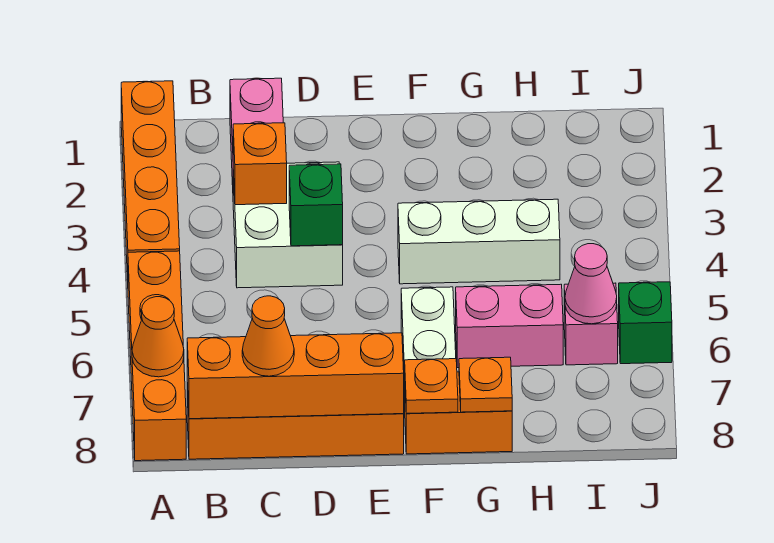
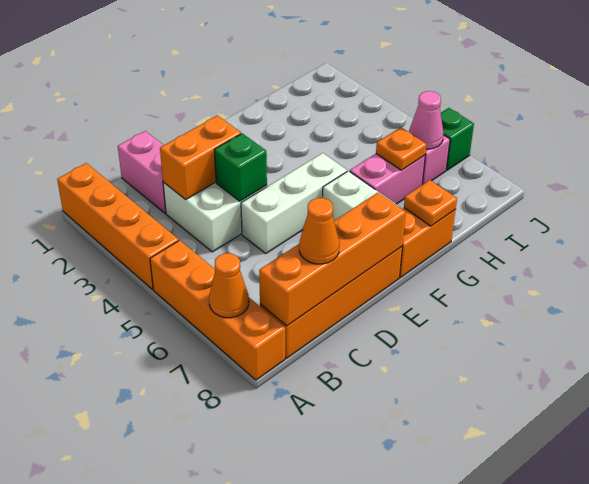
orange 1x1 brick [233,123,287,205] -> orange 1x2 brick [160,116,241,200]
white 1x3 brick [398,199,560,284] -> white 1x3 brick moved to [241,153,347,253]
orange 1x1 plate [405,359,458,414] -> orange 1x1 plate moved to [376,127,427,170]

